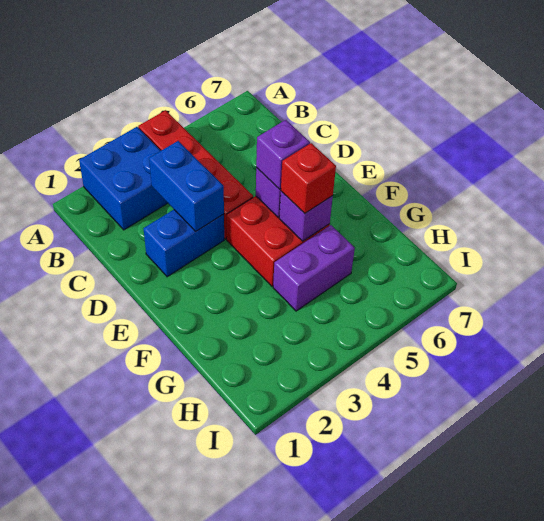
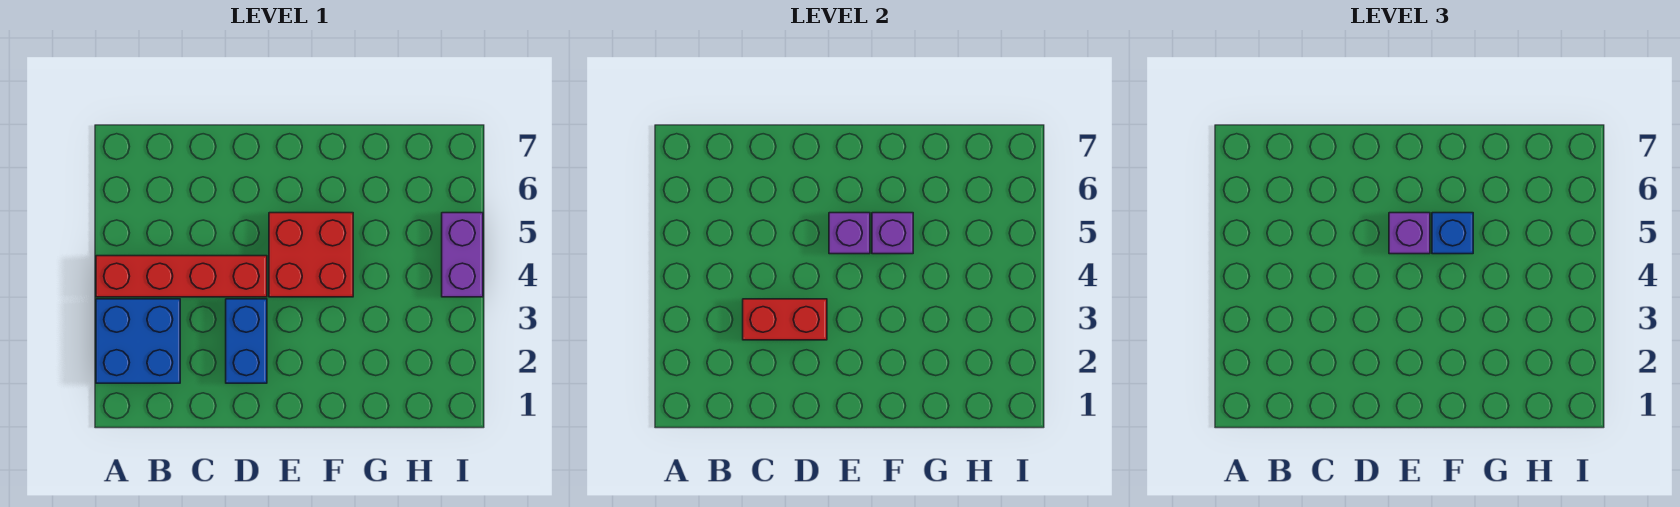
blue 1x2 brick [149,141,224,231] -> red 1x2 brick [743,299,827,340]
red 1x1 brick [281,143,336,213] -> blue 1x1 brick [1432,213,1473,254]
purple 1x2 brick [273,225,355,311] -> purple 1x2 brick moved to [442,213,483,297]

